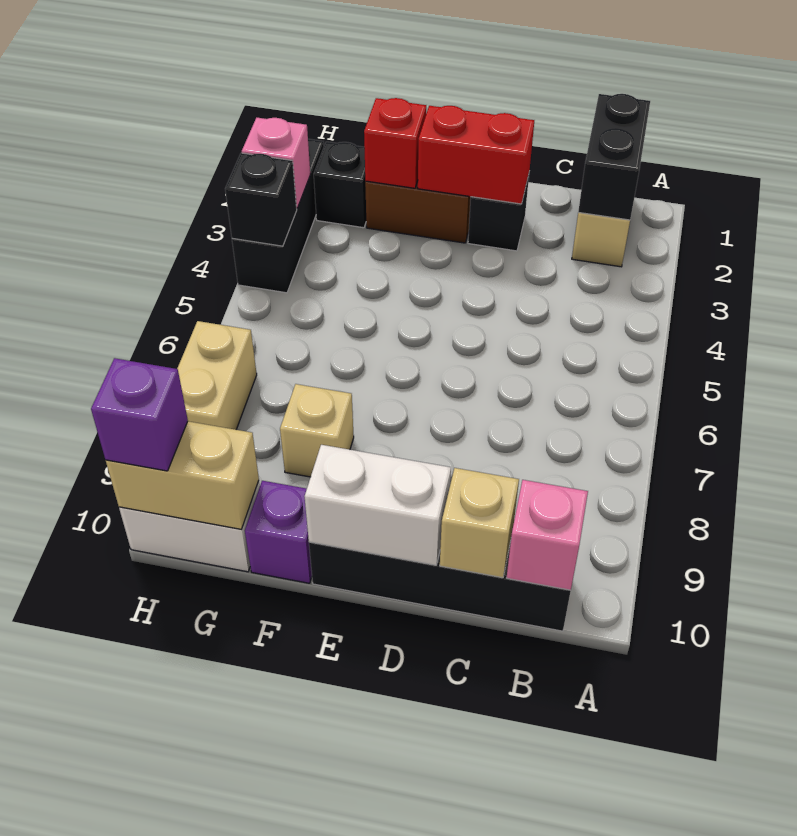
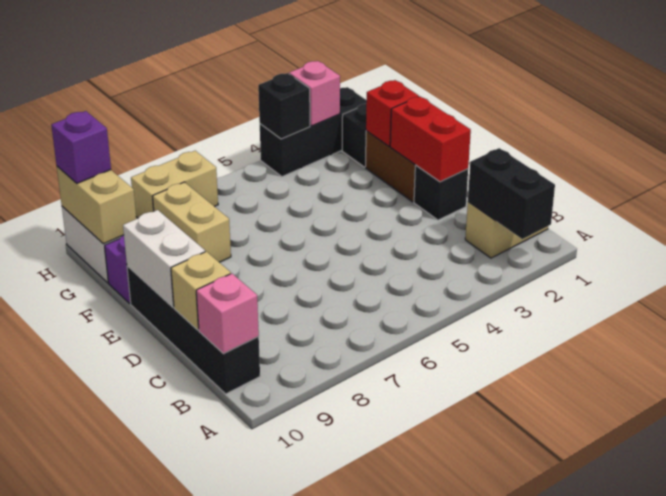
black 1x2 brick [578,94,650,220] -> black 1x2 brick turned to [468,148,555,239]
tan 1x1 brick [280,384,354,477] -> tan 1x2 brick [153,182,231,262]

